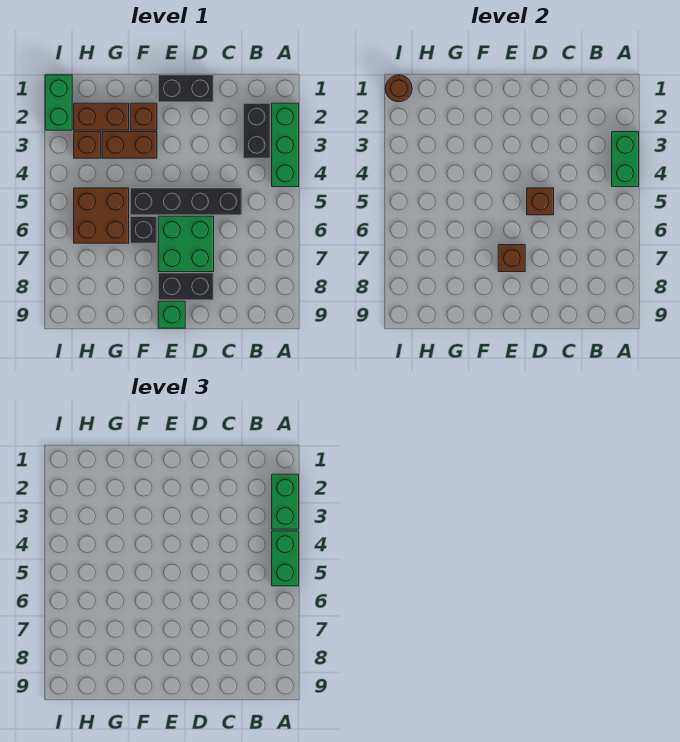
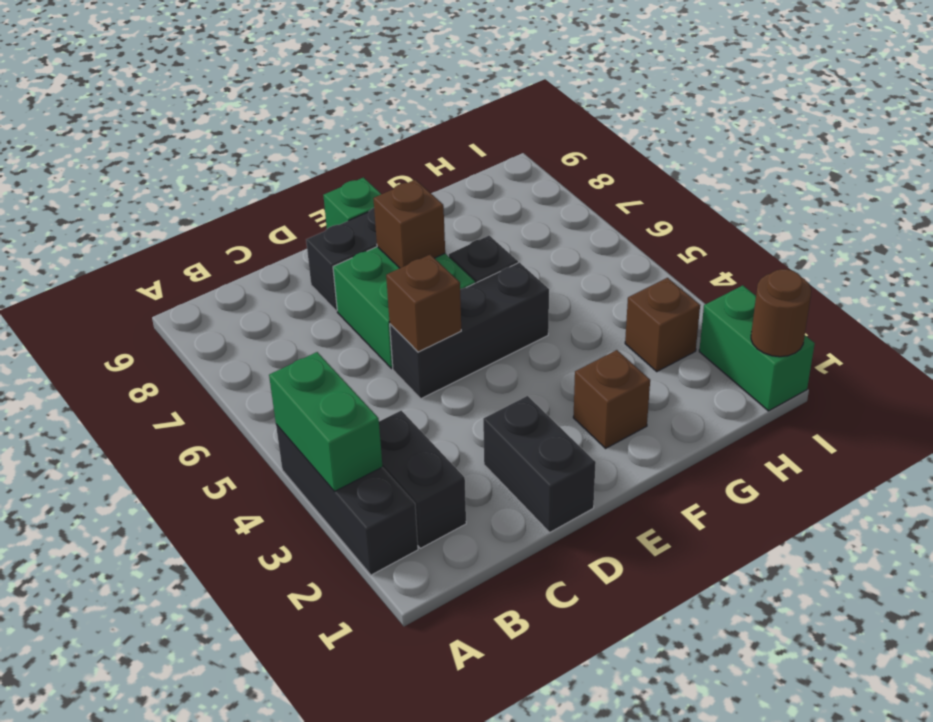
green 1x3 brick [272,103,299,187] -> black 1x3 brick [276,424,418,575]
green 1x2 brick [272,474,299,529] -> none
green 1x2 brick [272,531,299,586] -> none
black 1x4 brick [130,188,242,215] -> black 1x3 brick [390,263,549,399]
black 1x2 brick [158,75,214,102] -> black 1x2 brick turned to [483,396,596,532]
brown 1x2 brick [102,132,157,158] -> none
brown 1x2 brick [74,103,129,130] -> none
brown 2x2 brick [74,188,129,243] -> none

